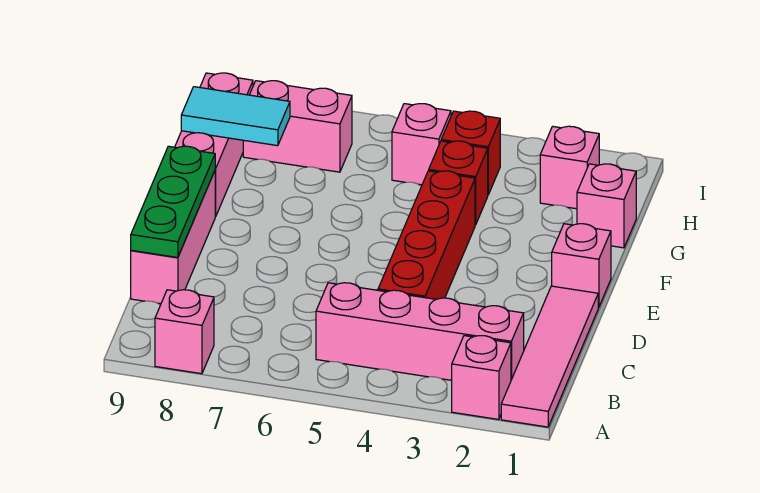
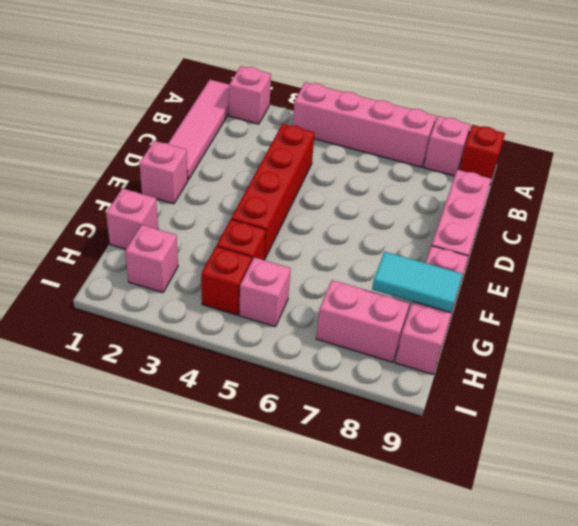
none -> red 1x1 brick [459,125,505,184]
pink 1x4 brick [316,283,524,380] -> pink 1x4 brick moved to [293,82,436,167]
green 1x3 plate [131,146,216,257] -> none

